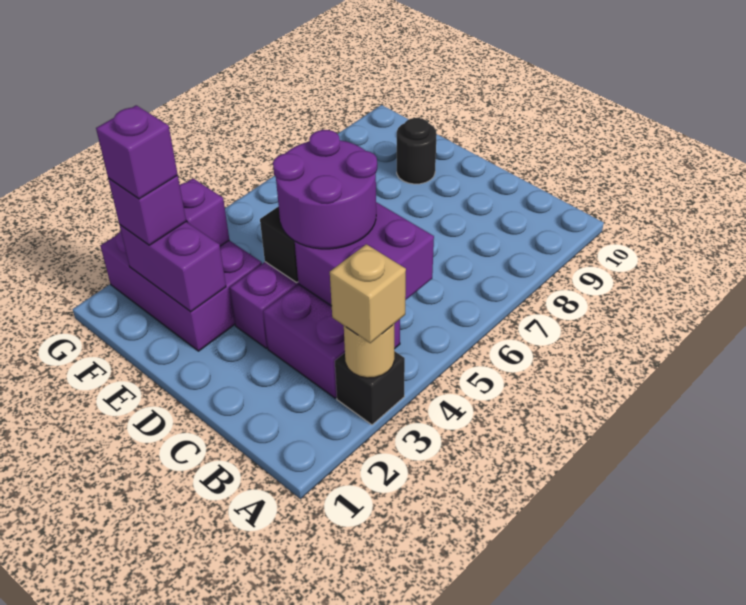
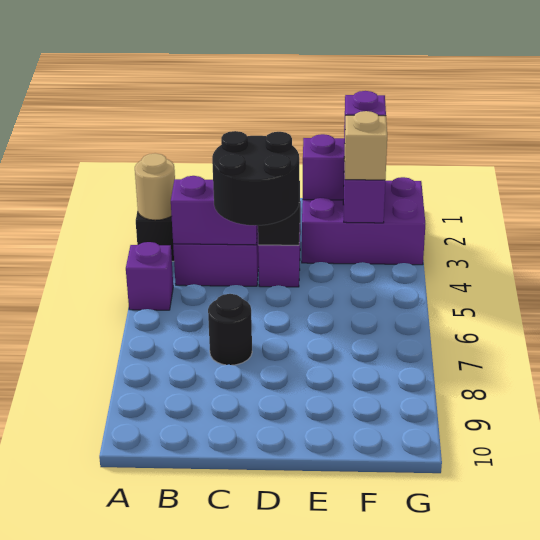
tan 1x1 brick [330,244,406,343] -> tan 1x1 brick moved to [344,111,387,180]
purple 2x2 brick [295,202,434,306] -> purple 1x2 brick [171,176,258,245]
purple 2x2 round brick [273,130,377,249] -> black 2x2 round brick [212,131,299,226]
black 1x1 round brick [397,118,437,184] -> black 1x1 round brick moved to [208,294,252,365]
purple 1x1 brick [96,105,178,199] -> purple 1x1 brick moved to [126,242,173,310]

